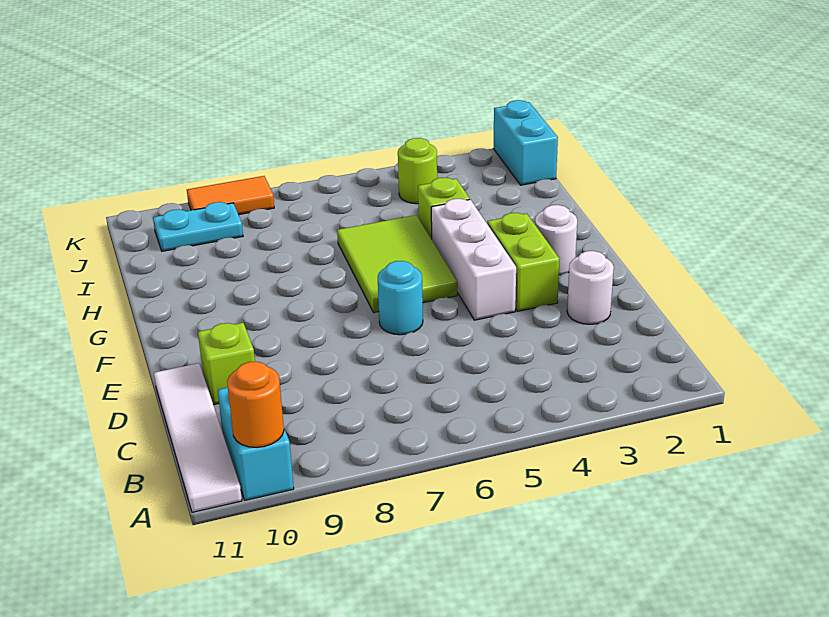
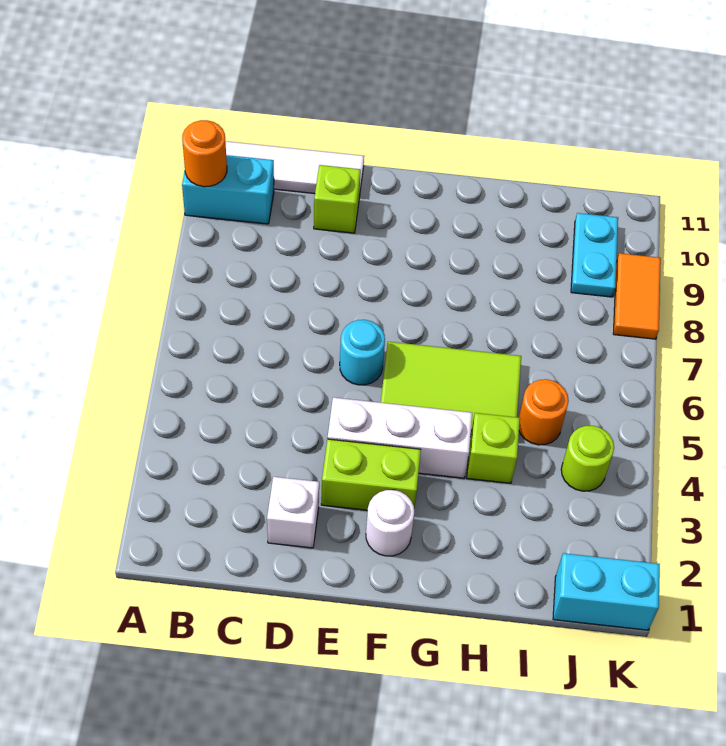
white 1x1 round brick [567,251,614,324] -> white 1x1 brick [267,477,319,548]
none -> orange 1x1 round brick [519,379,569,445]

